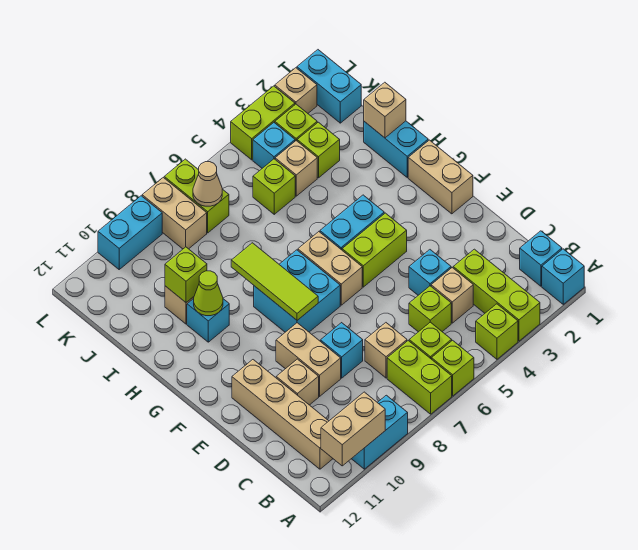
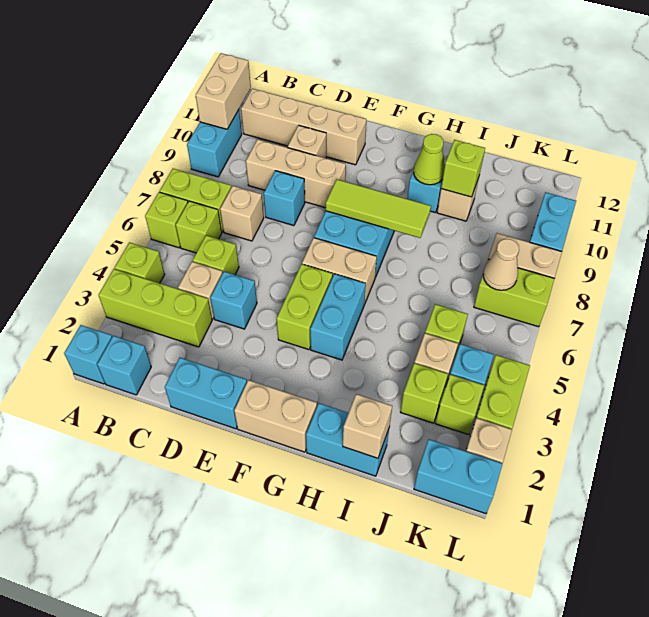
none -> cyan 1x2 brick [165,358,247,429]
tan 1x2 brick [276,323,341,396] -> tan 1x3 brick [246,139,346,208]

